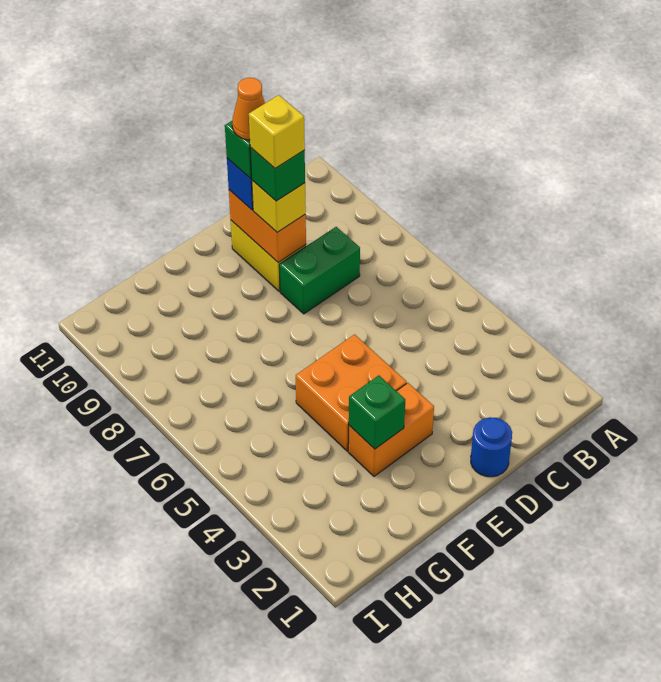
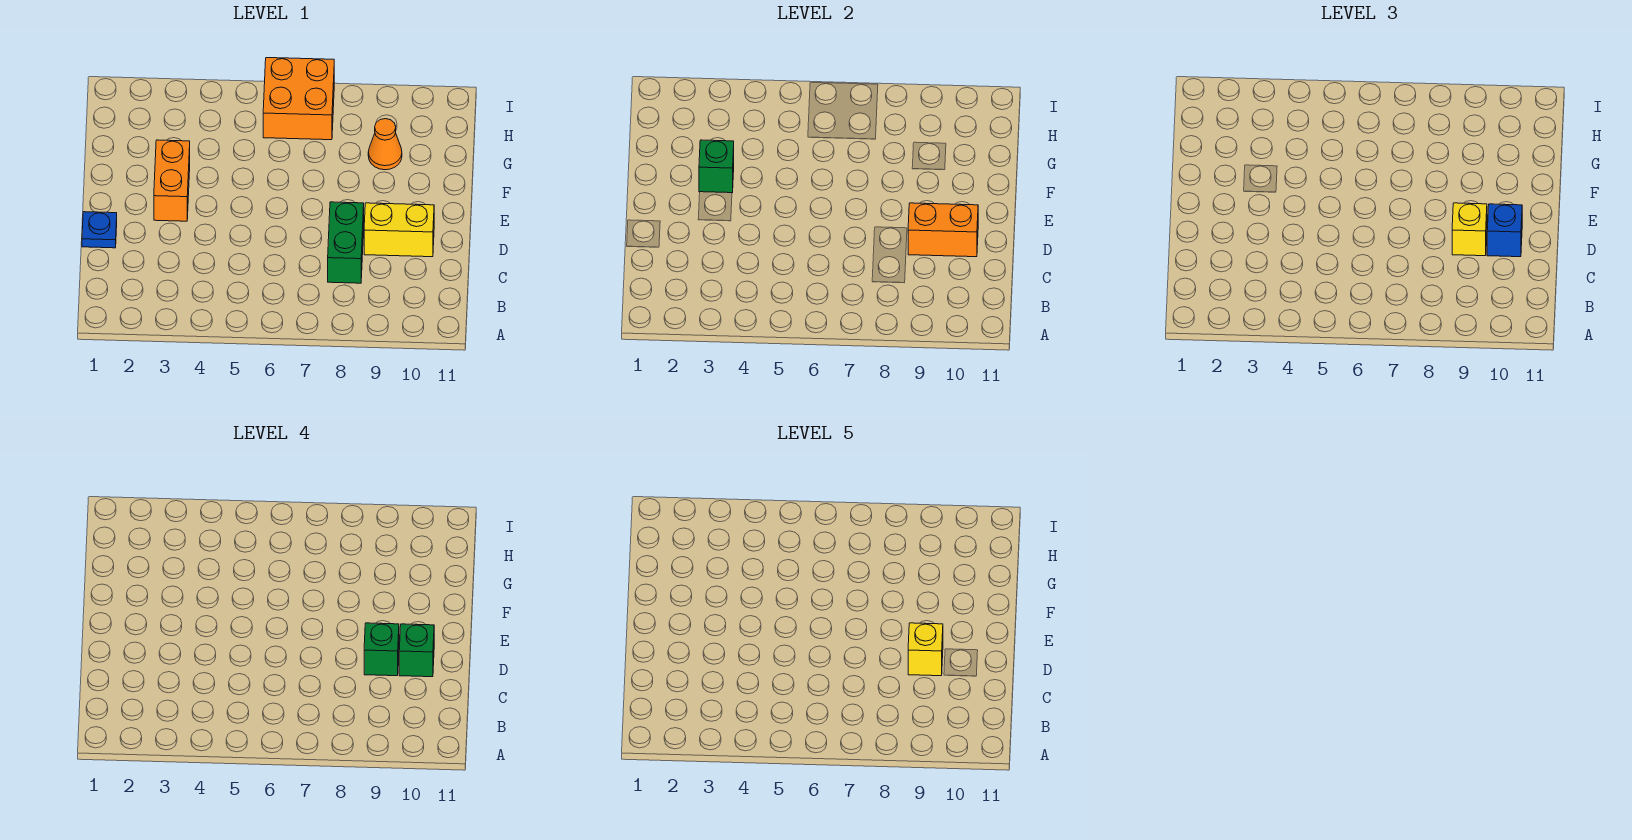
blue 1x1 round brick [471,417,512,477] -> blue 1x1 plate [82,212,117,248]
orange 1x1 cone [232,78,265,140] -> orange 1x1 cone moved to [368,119,402,170]
orange 2x2 brick [296,335,407,451] -> orange 2x2 brick moved to [263,58,334,140]

